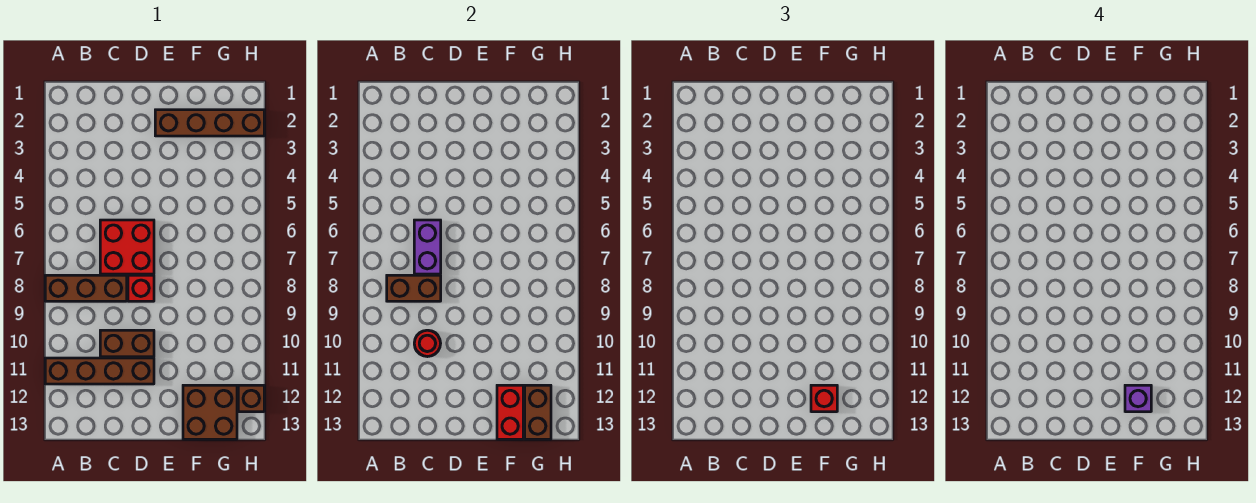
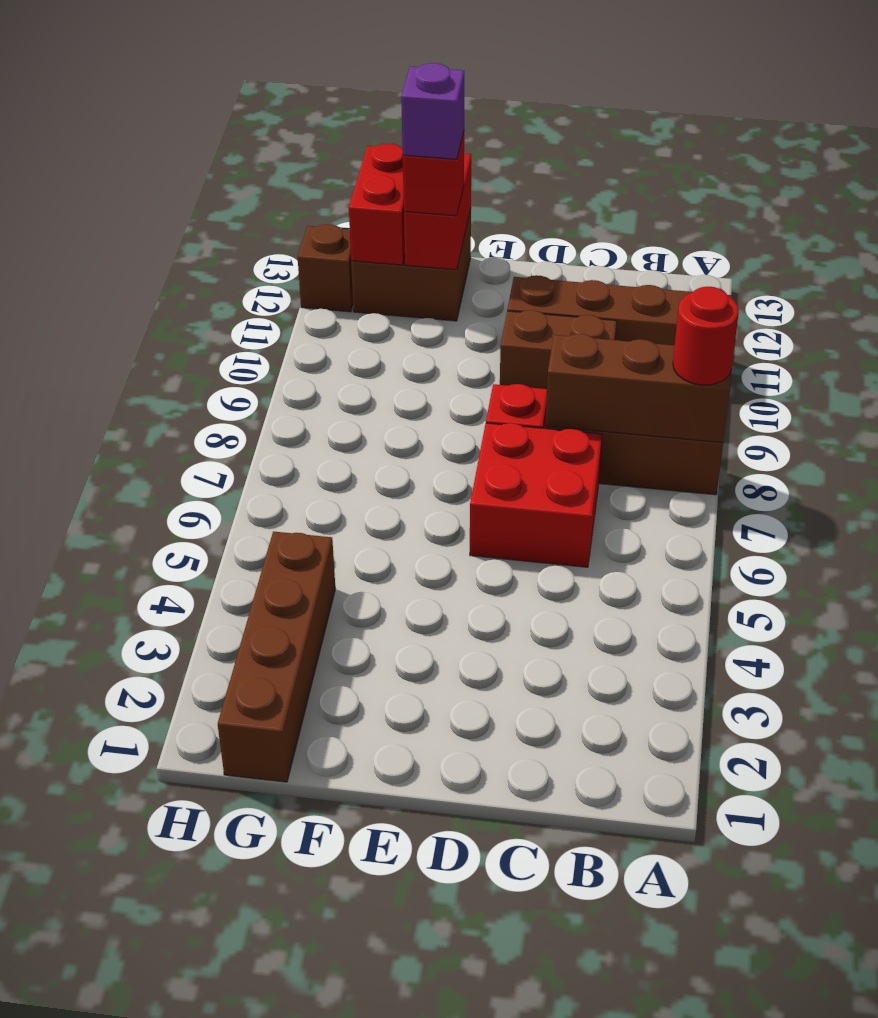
brown 1x2 brick [387,275,441,301] -> brown 1x3 brick [545,334,731,443]
purple 1x2 brick [414,220,441,274] -> none
red 1x1 round brick [414,330,441,357] -> red 1x1 round brick moved to [673,286,739,385]
brown 1x4 brick [155,110,264,136] -> brown 1x4 brick turned to [218,531,335,782]
brown 1x2 brick [525,385,551,439] -> red 1x2 brick [349,144,405,265]

